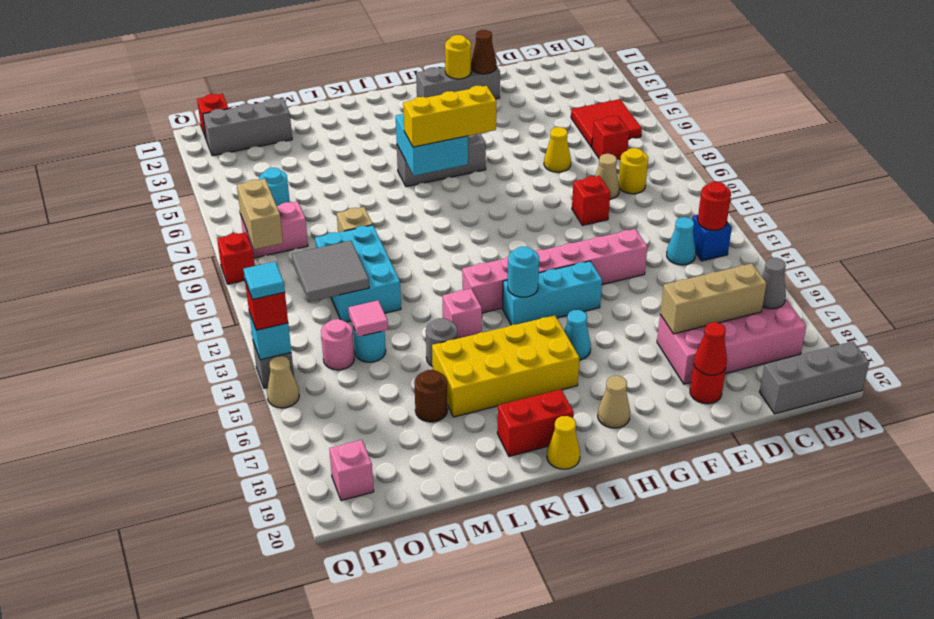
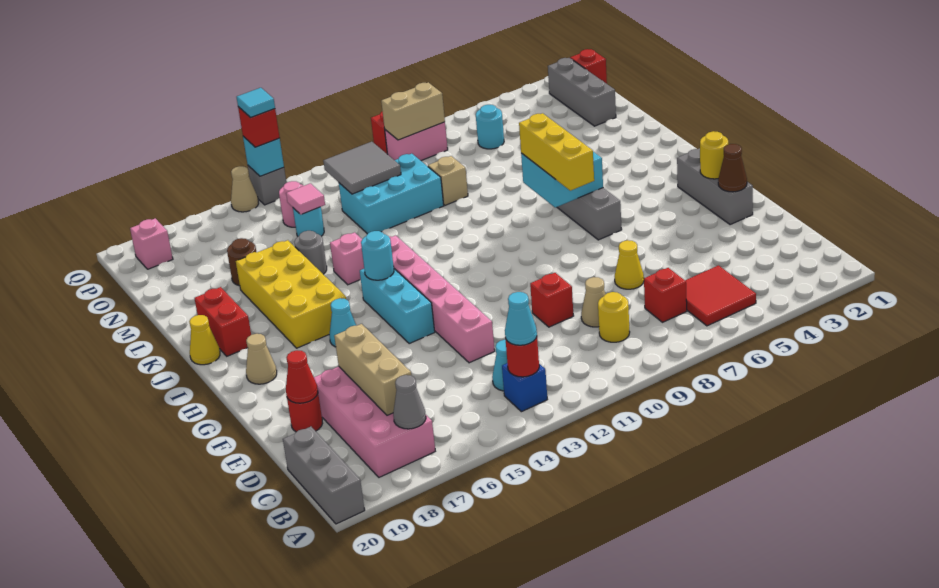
none -> cyan 1x1 cone [505,292,537,345]
pink 1x2 brick [241,202,308,258] -> pink 1x2 brick turned to [385,122,448,161]

